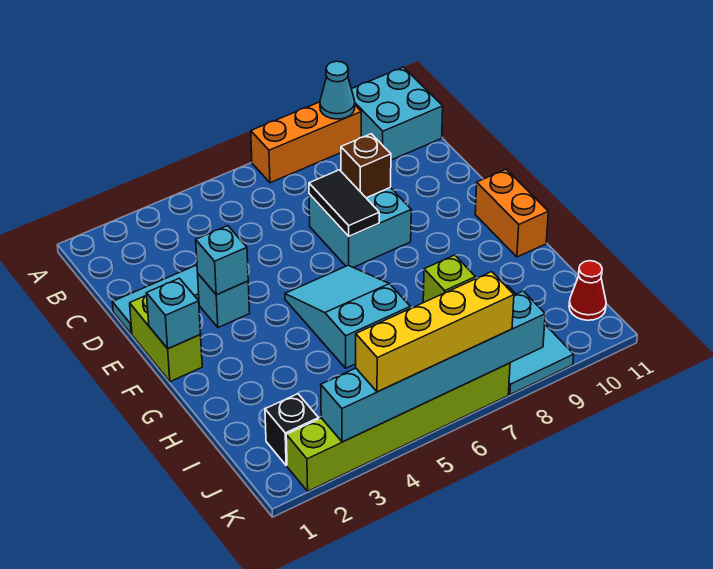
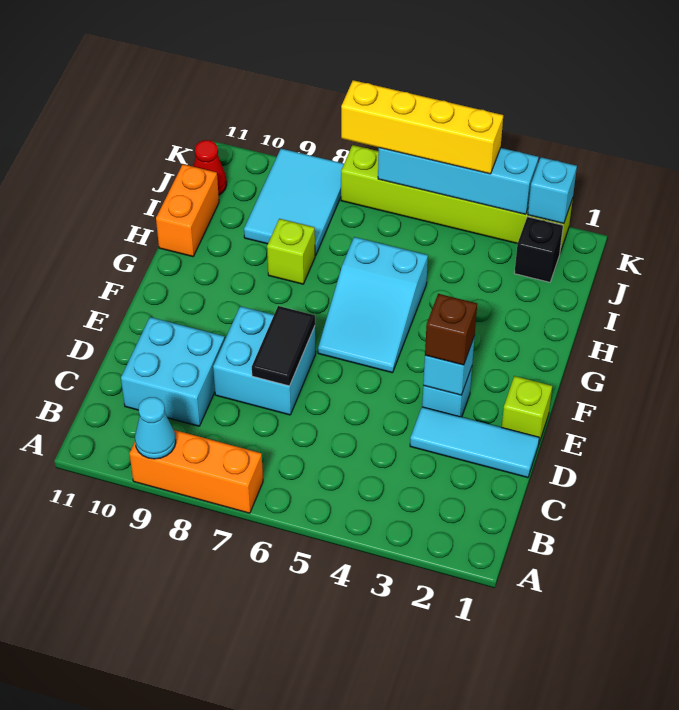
cyan 2x2 brick [351,67,443,160] -> cyan 2x2 brick moved to [121,317,225,426]
brown 1x1 brick [341,134,391,198] -> brown 1x1 brick moved to [425,294,477,365]
lime 1x2 brick [130,295,202,382] -> lime 1x1 brick [502,376,552,443]
cyan 1x1 brick [146,278,201,349] -> cyan 1x1 brick moved to [528,157,577,224]
orange 1x2 brick [475,169,548,257] -> orange 1x2 brick moved to [156,164,219,257]
cyan 1x6 brick [321,291,545,442] -> cyan 1x4 brick [378,148,539,214]

